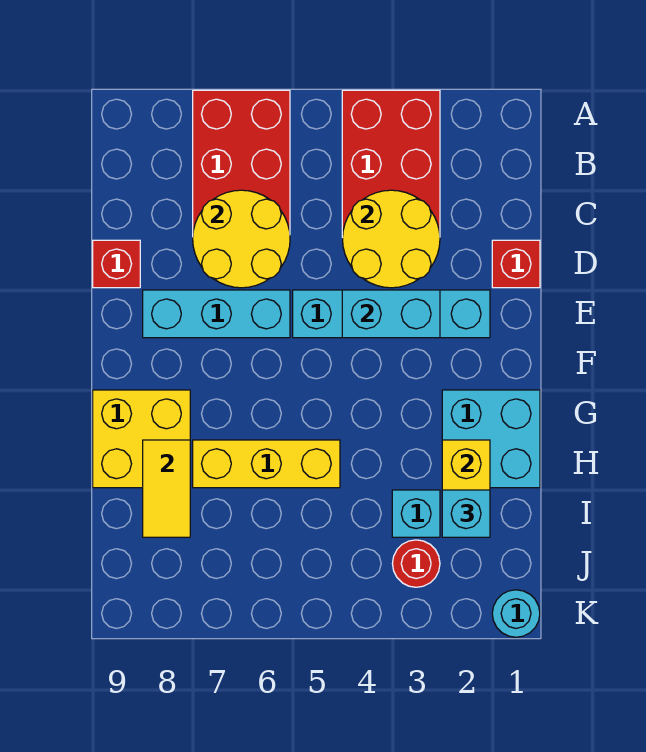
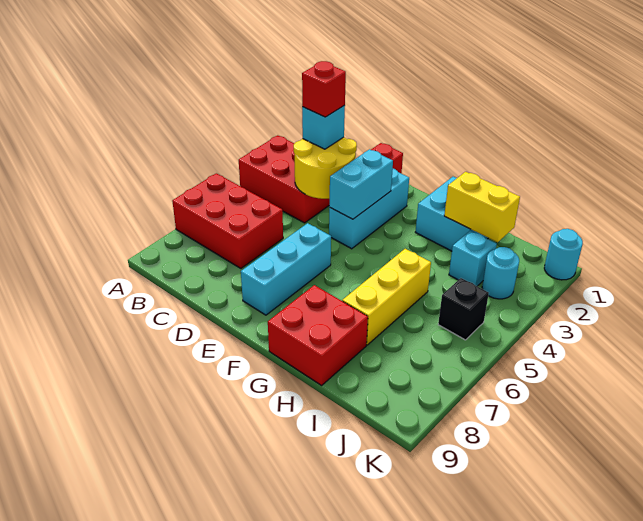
yellow 2x2 round brick [193,190,290,288] -> none
red 1x1 brick [93,240,140,288] -> red 1x1 brick moved to [302,61,346,117]
cyan 1x4 brick [293,290,490,338] -> cyan 1x3 brick [329,169,409,249]
yellow 2x2 brick [93,390,190,488] -> red 2x2 brick [268,285,368,385]
yellow 1x2 tile [143,440,190,537] -> none
cyan 1x1 brick [442,490,490,537] -> cyan 1x1 brick moved to [302,105,345,149]
red 1x1 round brick [392,540,440,587] -> cyan 1x1 round brick [482,247,519,299]
none -> black 1x1 brick [438,278,489,340]

